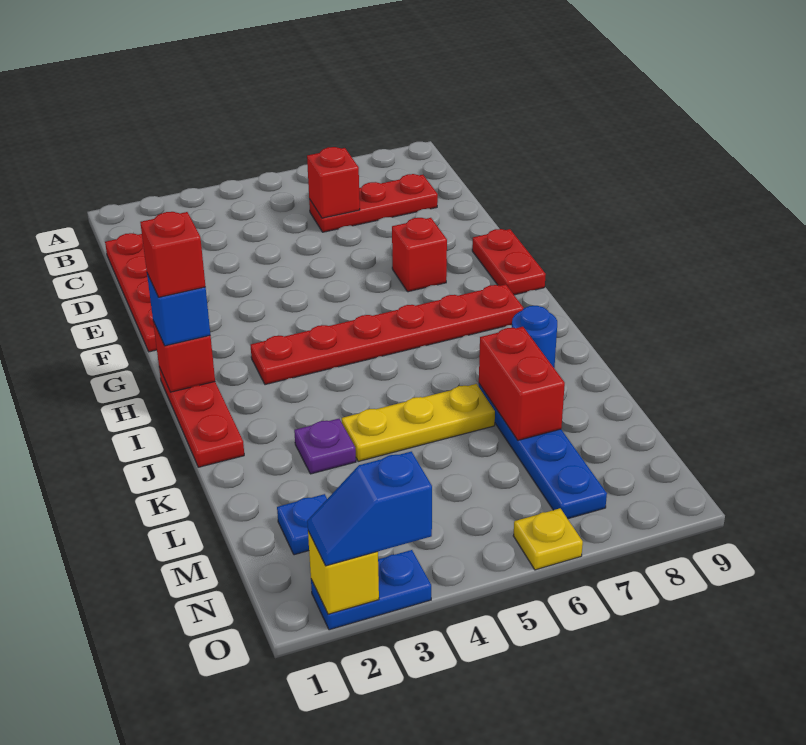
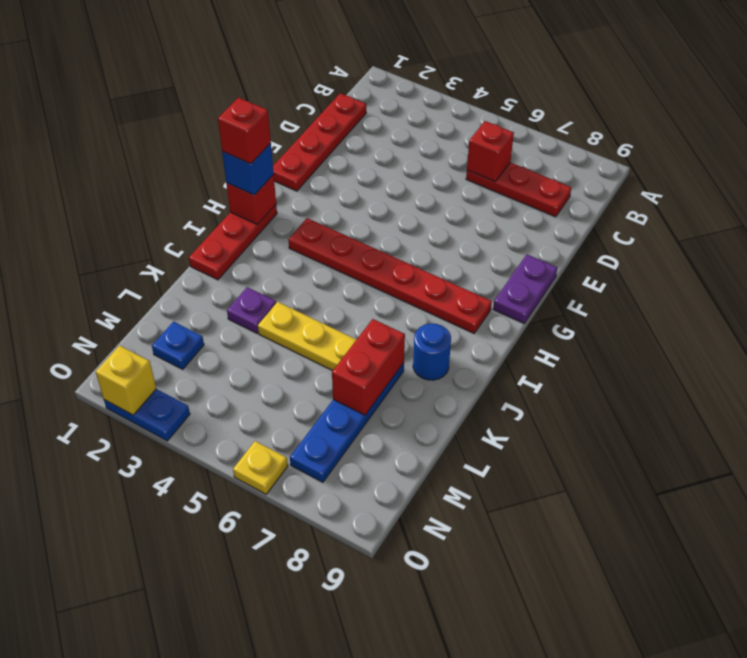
red 1x1 brick [392,218,447,292] -> none
red 1x2 plate [472,229,546,295] -> purple 1x2 plate [493,255,557,323]
blue 1x2 slope [307,452,432,566] -> none

